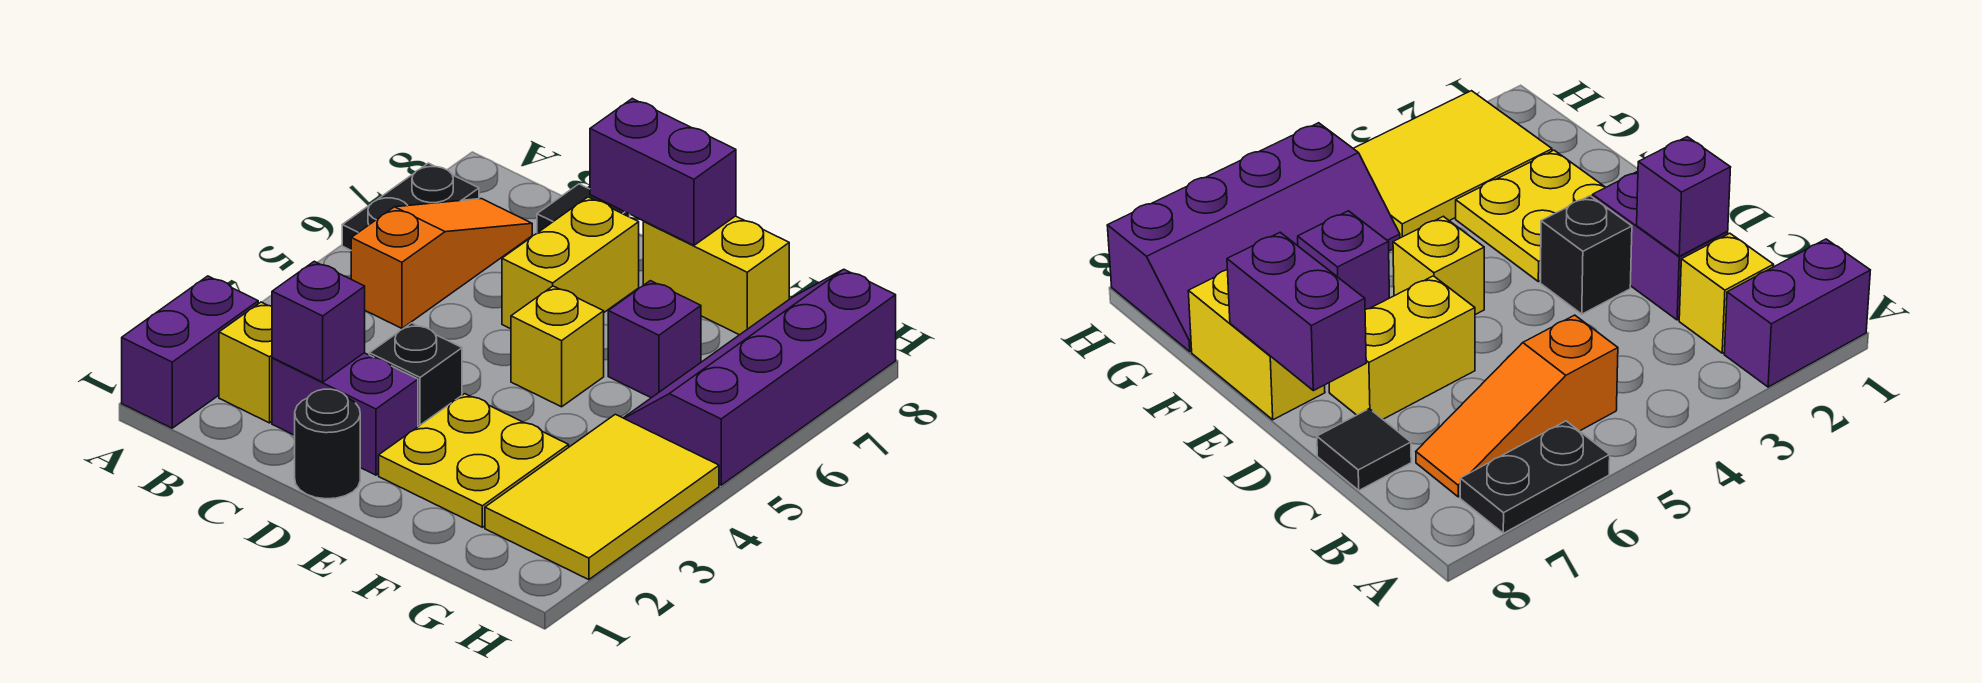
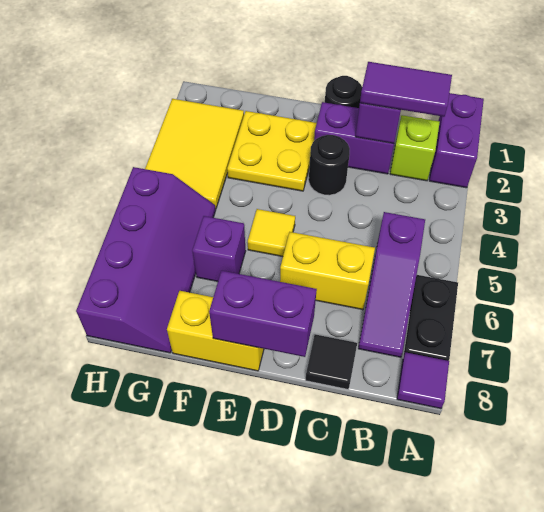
none -> purple 1x1 tile [397,352,449,409]
yellow 1x1 brick [219,302,272,423] -> lime 1x1 brick [390,115,440,181]
none -> purple 1x2 tile [360,62,452,117]
orange 1x3 slope [351,199,532,328] -> purple 1x3 slope [358,212,425,357]
black 1x1 brick [369,323,462,426] -> black 1x1 round brick [309,135,350,195]
yellow 1x2 brick [502,197,639,329] -> yellow 1x2 brick turned to [280,232,375,310]
yellow 1x1 brick [511,286,604,407] -> yellow 1x1 tile [248,209,295,257]

